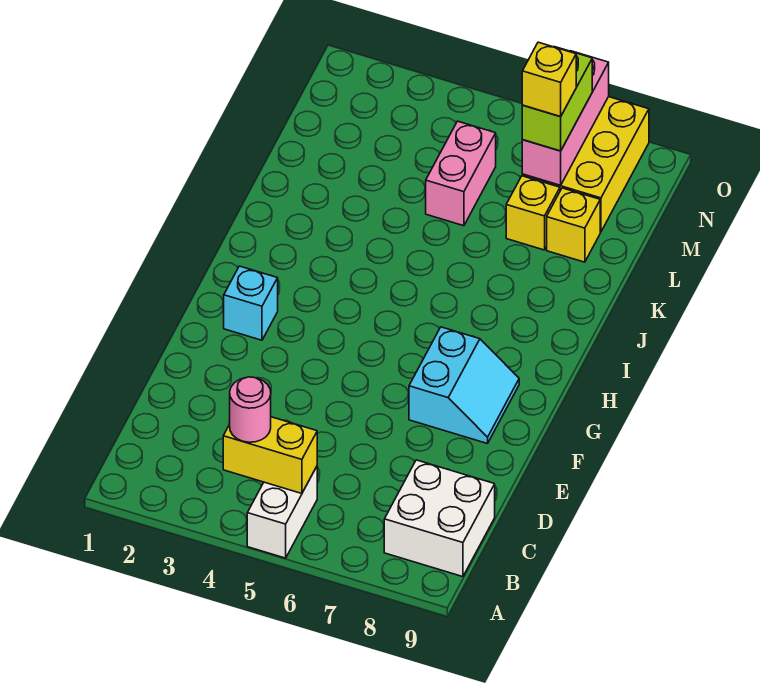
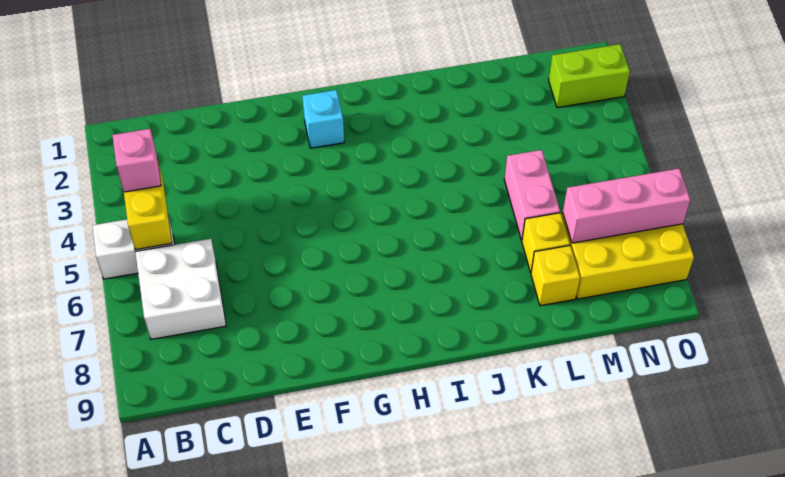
pink 1x1 round brick [229,377,271,442] -> pink 1x1 brick [112,129,161,192]
white 2x2 brick [384,460,495,577] -> white 2x2 brick moved to [135,239,226,339]
cyan 2x2 slope [409,327,519,444] -> none
pink 1x2 brick [426,121,496,226] -> pink 1x2 brick turned to [504,150,560,240]
lime 1x2 brick [522,47,592,151] -> lime 1x2 brick moved to [549,44,630,108]
yellow 1x1 brick [522,42,576,117] -> none

